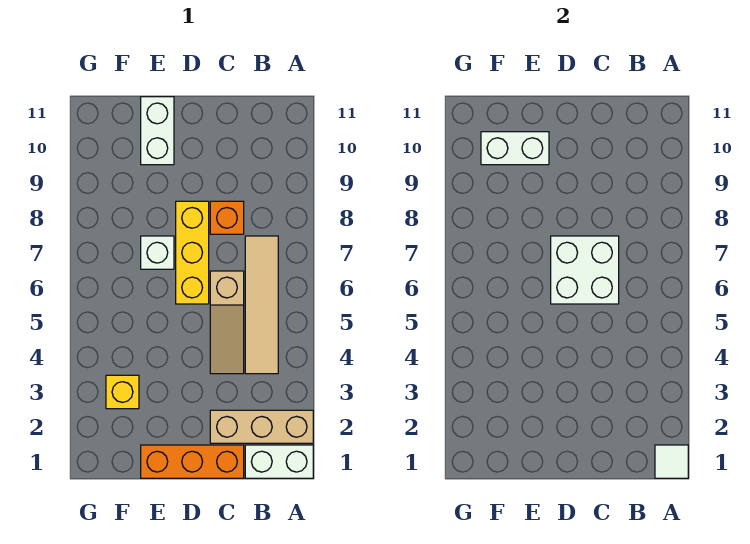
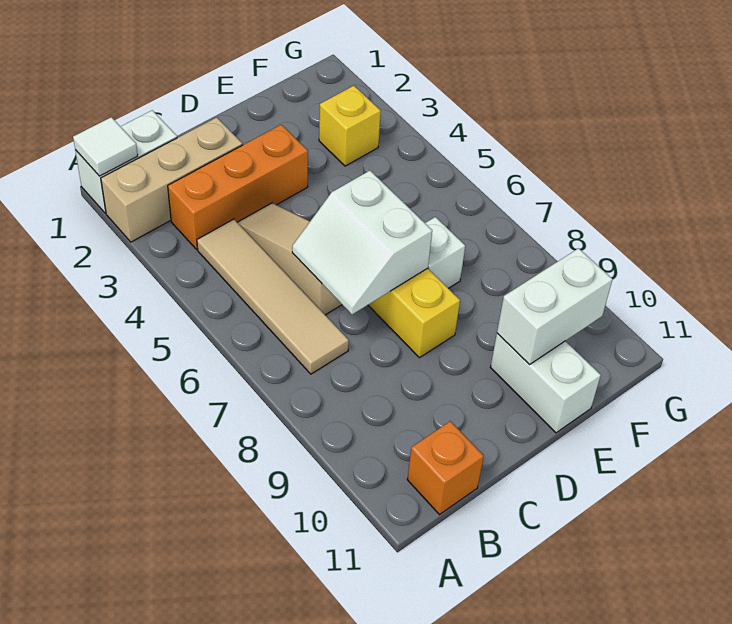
orange 1x3 brick [141,445,244,478] -> orange 1x3 brick moved to [168,125,308,249]
white 2x2 brick [551,236,619,304] -> white 2x2 slope [292,171,432,314]
orange 1x1 brick [210,201,244,234] -> orange 1x1 brick moved to [407,421,484,515]

